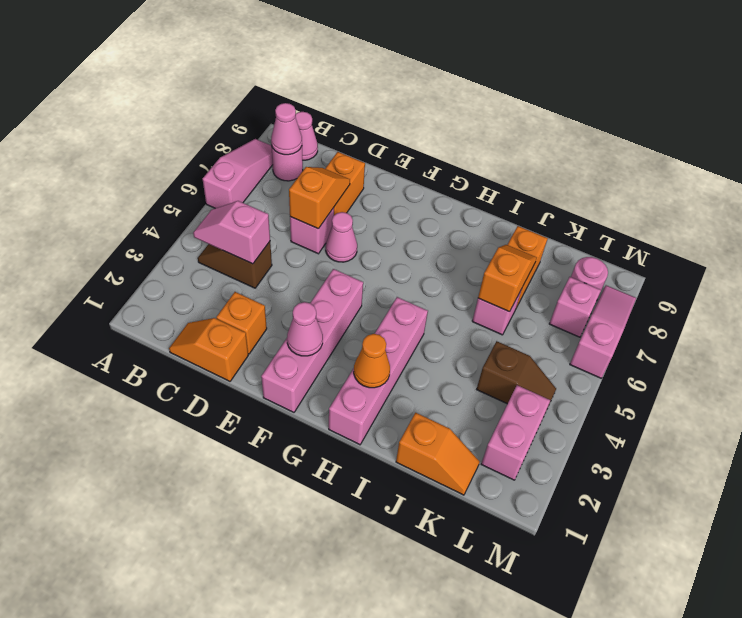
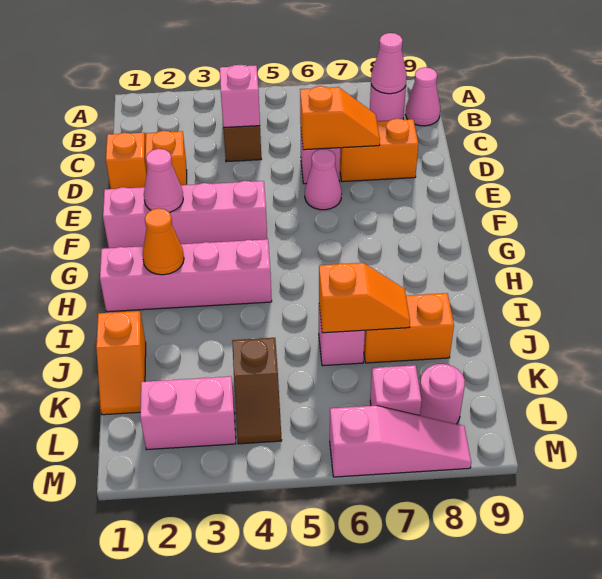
pink 1x3 slope [203,139,273,208] -> none

